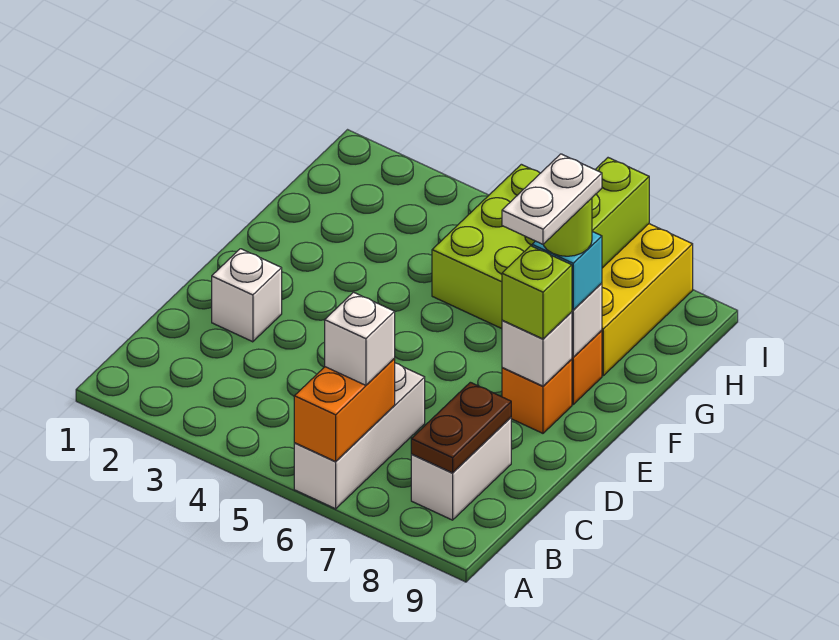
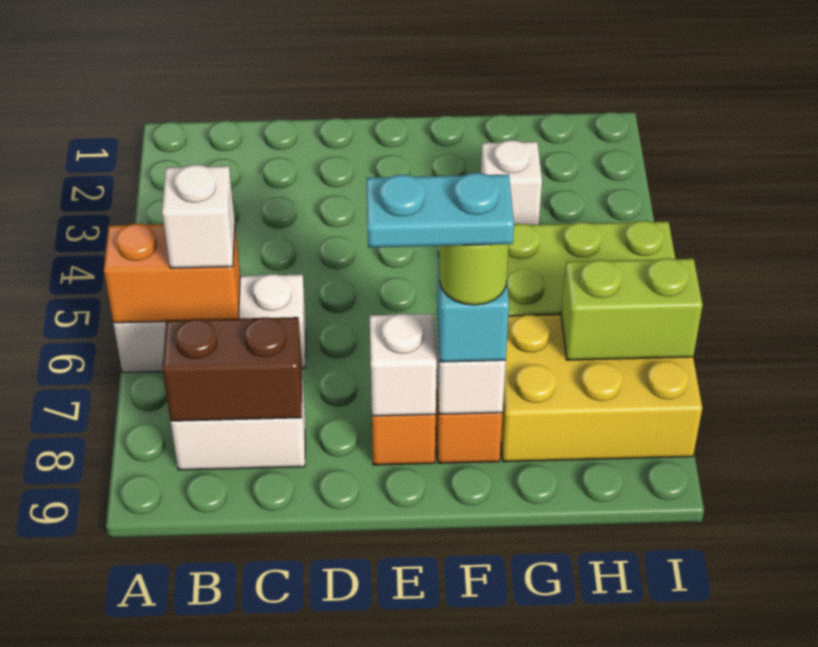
brown 1x2 plate [411,382,511,473] -> brown 1x2 brick [163,317,302,421]
white 1x1 brick [212,249,282,342] -> white 1x1 brick moved to [481,140,542,225]
lime 1x1 brick [502,246,572,339] -> none
white 1x2 plate [502,154,602,244] -> cyan 1x2 plate [366,173,514,248]

